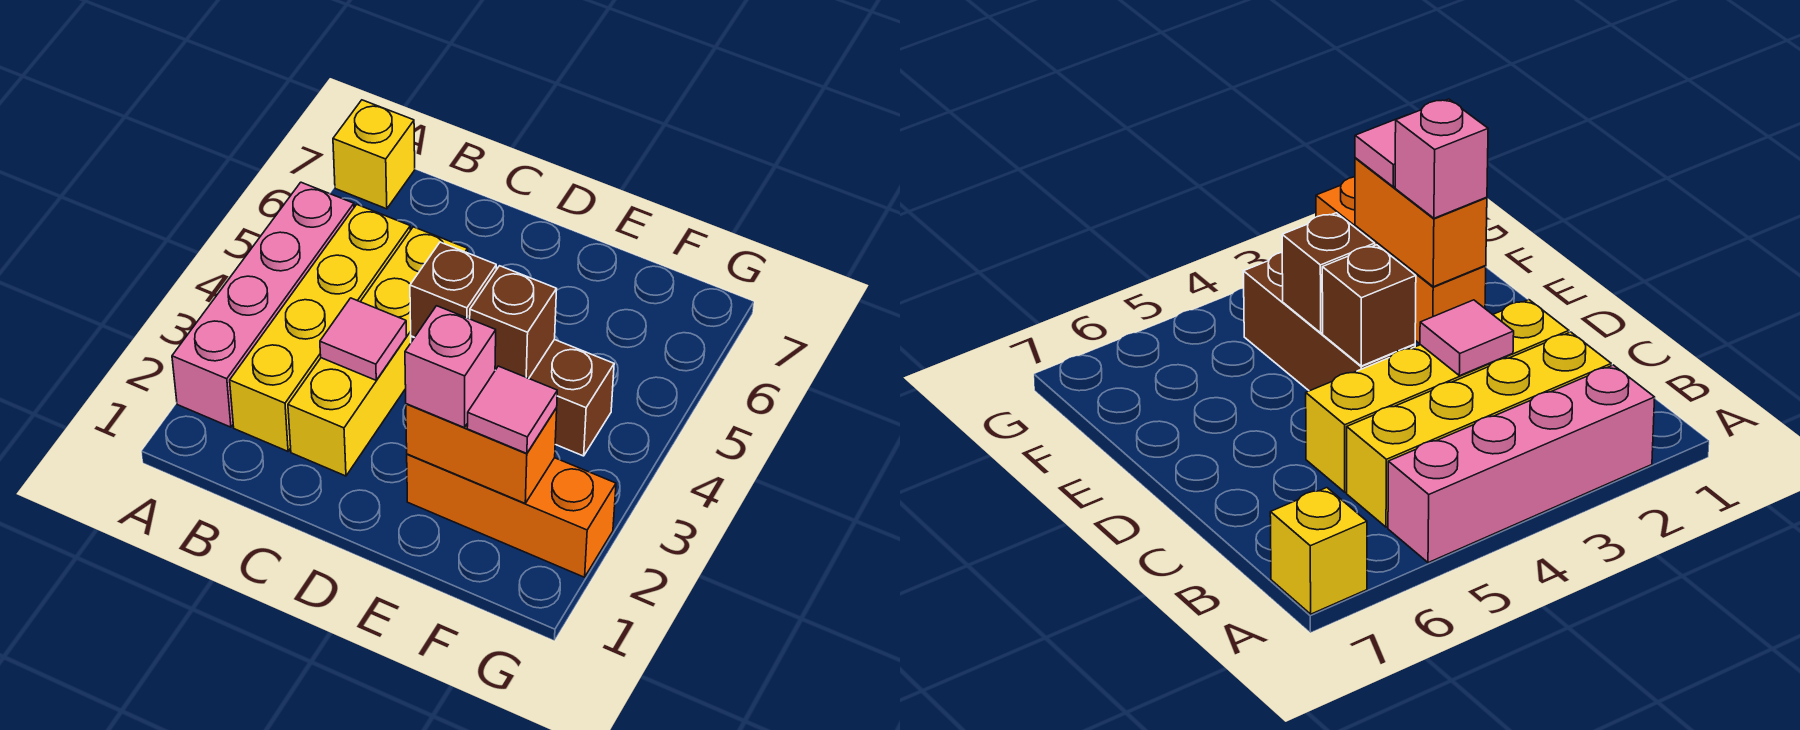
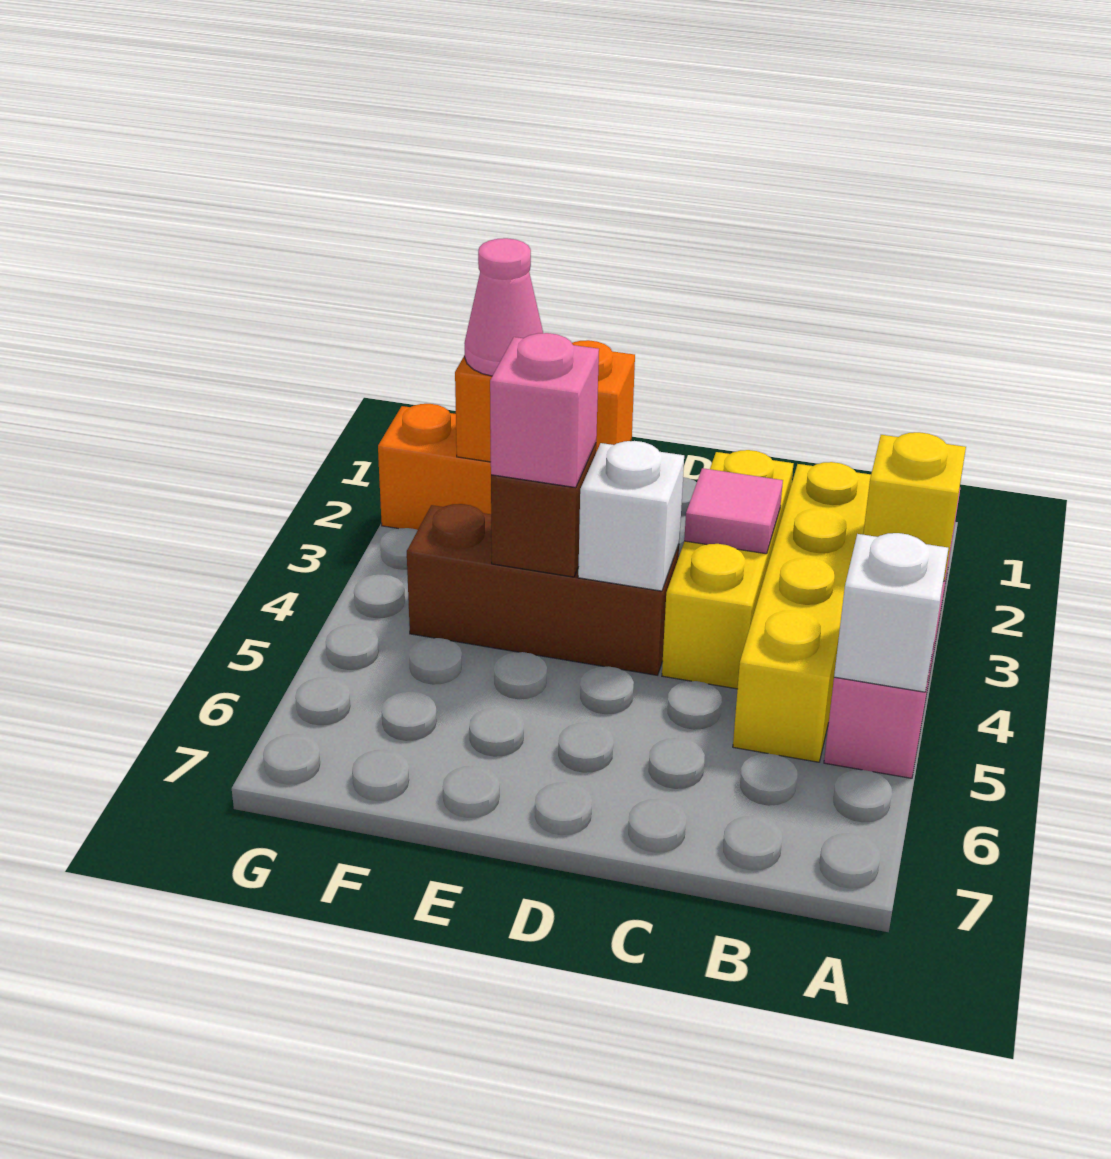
none -> white 1x1 brick [834,533,948,692]
yellow 1x1 brick [333,100,415,209] -> yellow 1x1 brick moved to [863,432,966,581]
yellow 1x4 brick [288,227,468,476] -> yellow 1x3 brick [662,450,794,689]
brown 1x1 brick [410,242,496,337] -> white 1x1 brick [578,441,684,591]
pink 1x1 brick [405,306,496,428] -> pink 1x1 brick moved to [490,333,599,488]
pink 1x1 tile [467,366,557,454] -> pink 1x1 cone [465,238,543,376]

